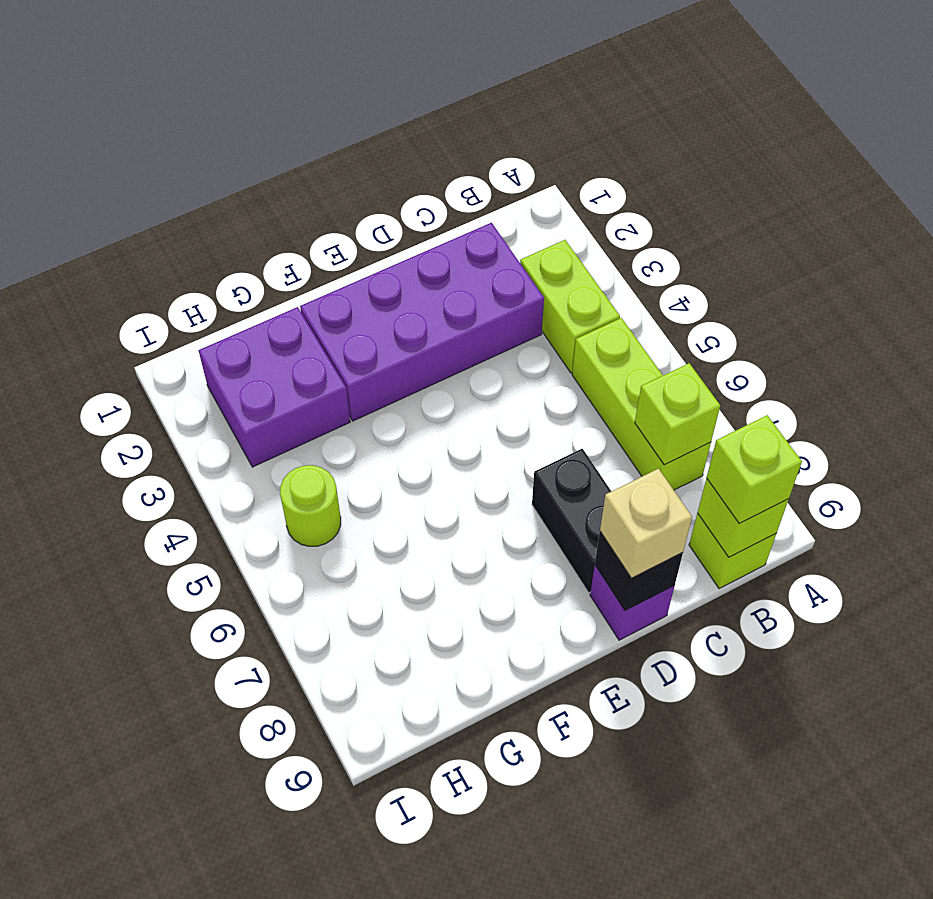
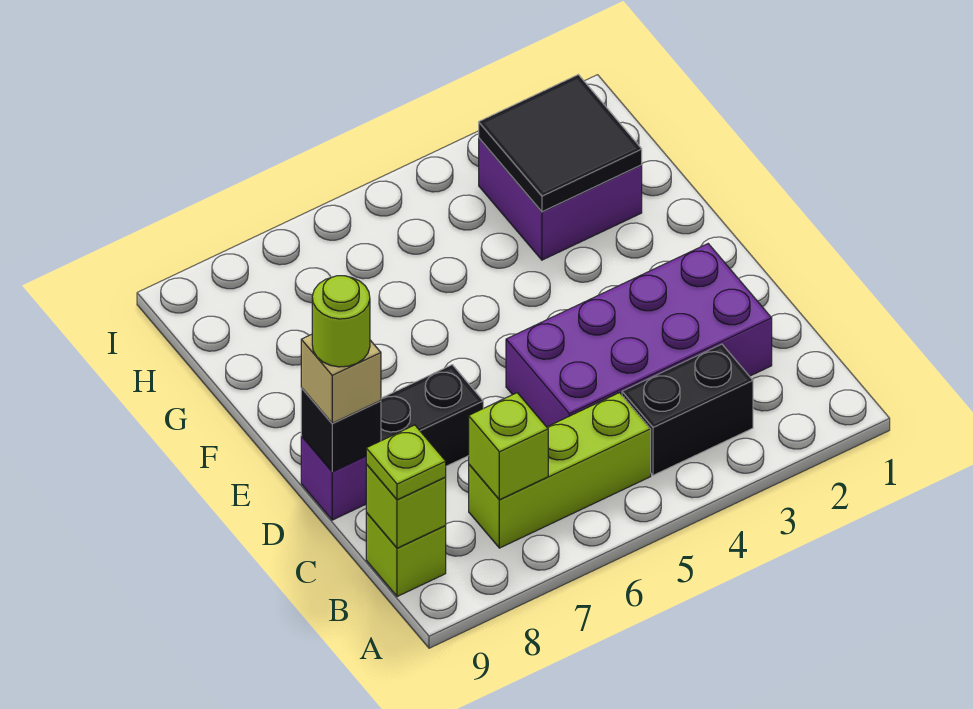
lime 1x2 brick [520,240,620,373] -> black 1x2 brick [622,344,753,475]
lime 1x1 brick [707,415,802,523] -> lime 1x1 plate [366,425,446,500]
purple 2x4 brick [300,223,544,421] -> purple 2x4 brick turned to [506,244,772,427]
none -> black 2x2 tile [479,75,642,212]
lime 1x1 round brick [280,465,341,546] -> lime 1x1 round brick moved to [312,276,370,367]

